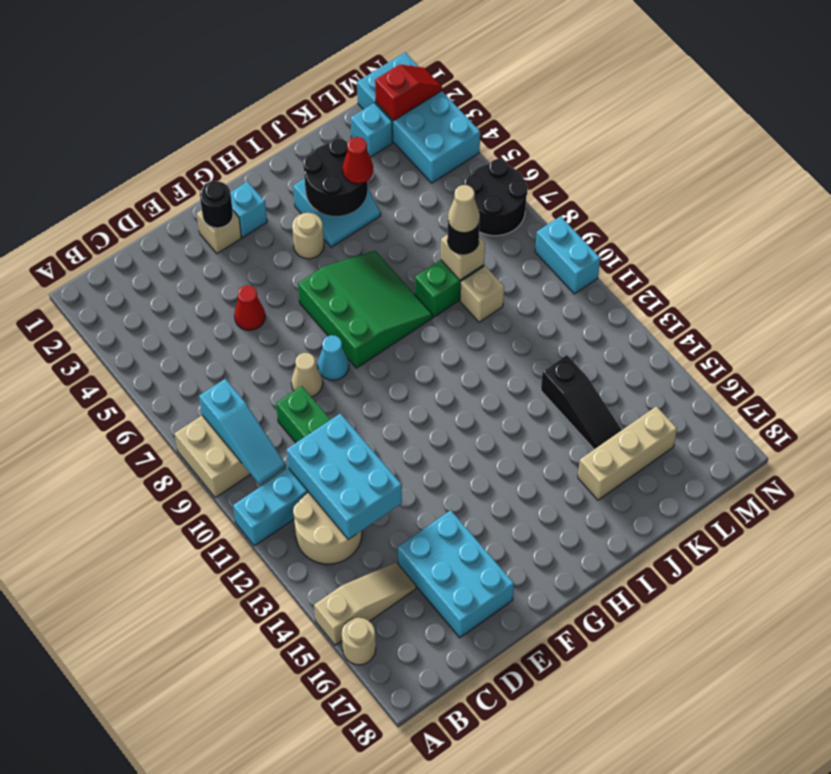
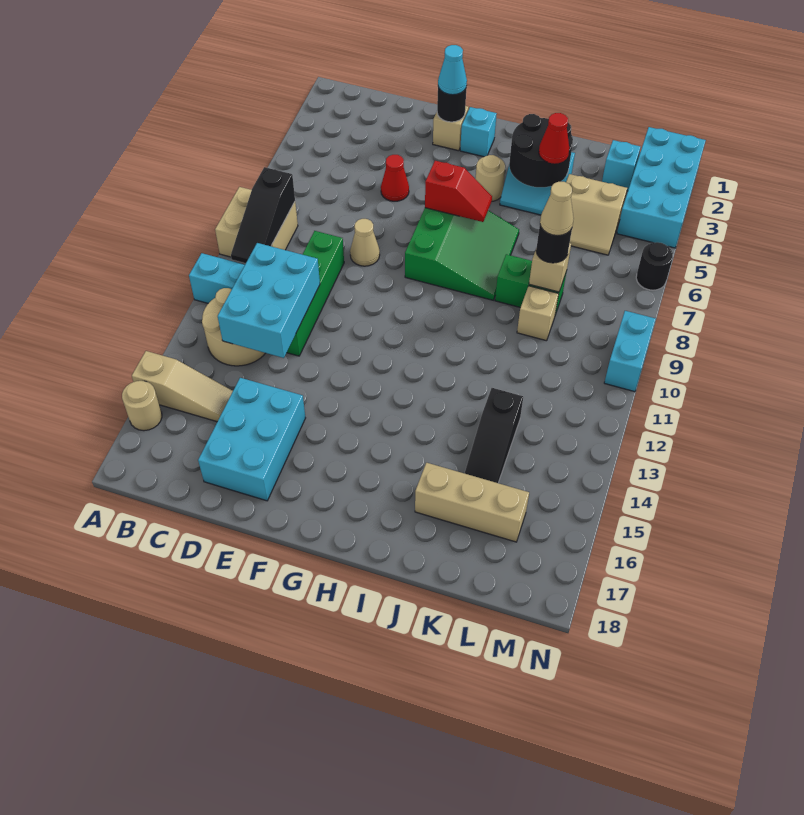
cyan 1x3 slope [199,379,286,485] -> black 1x3 slope [231,167,295,263]
cyan 1x1 cone [318,335,349,380] -> cyan 1x1 cone moved to [438,45,467,95]
none -> tan 2x2 slope [566,174,627,255]
red 1x2 slope [375,64,442,121] -> red 1x2 slope moved to [425,161,492,222]
black 2x2 round brick [464,159,528,236] -> black 1x1 round brick [636,242,673,290]

